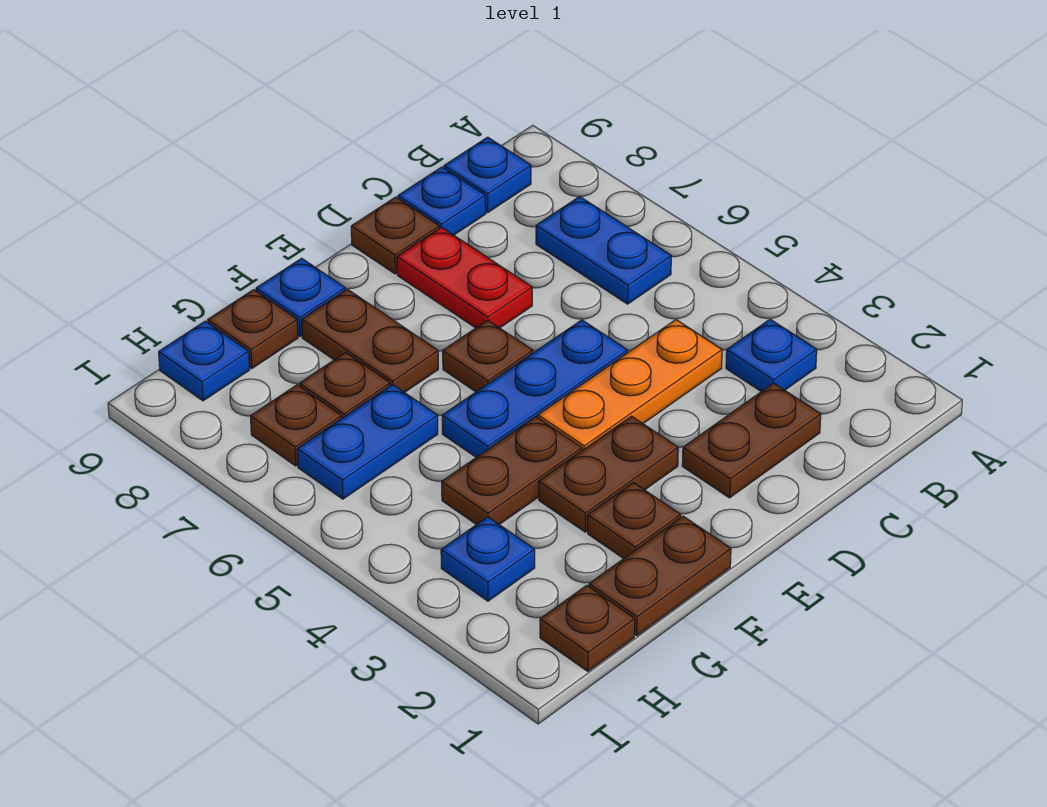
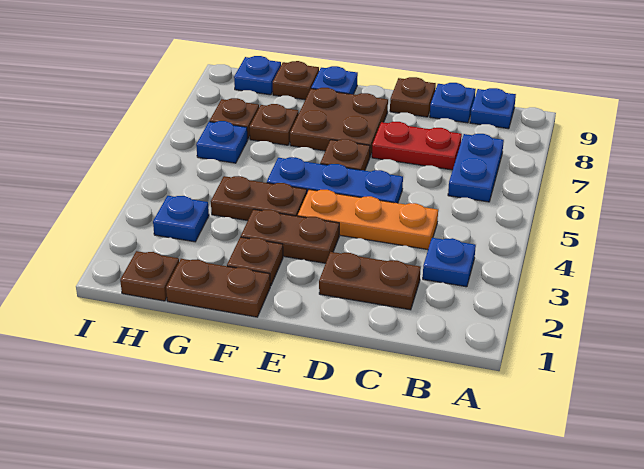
red 1x2 plate [397,227,532,328] -> red 1x2 plate turned to [372,122,462,170]
brown 1x2 plate [302,289,438,393] -> brown 2x2 plate [290,88,388,156]
blue 1x2 plate [297,384,438,499] -> blue 1x1 plate [196,121,248,163]

